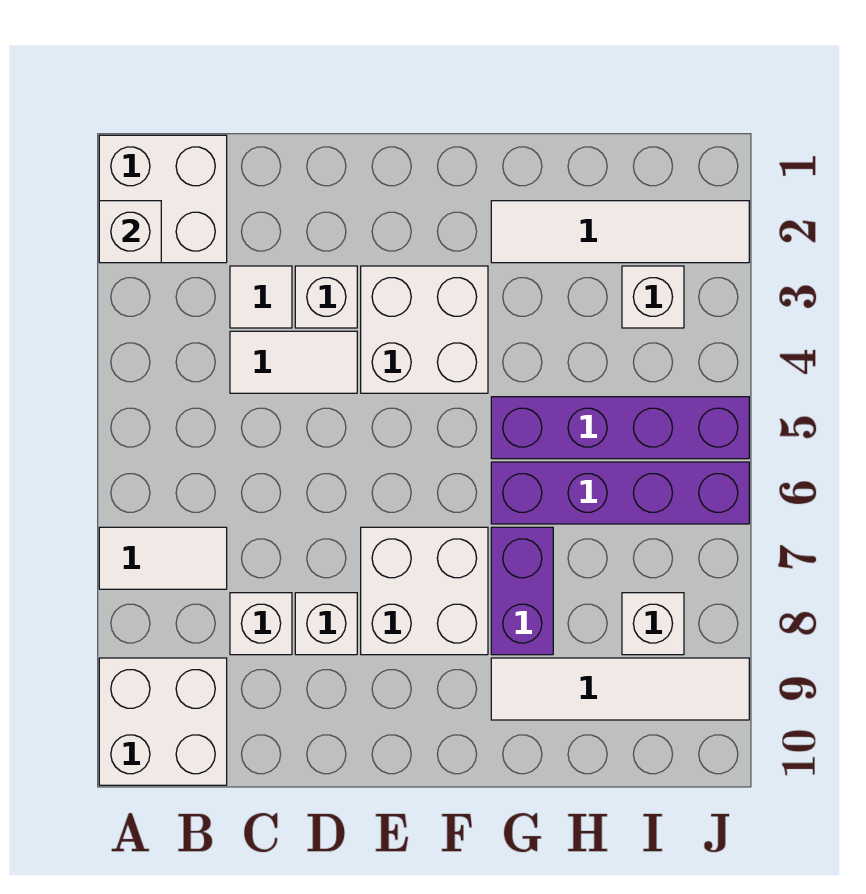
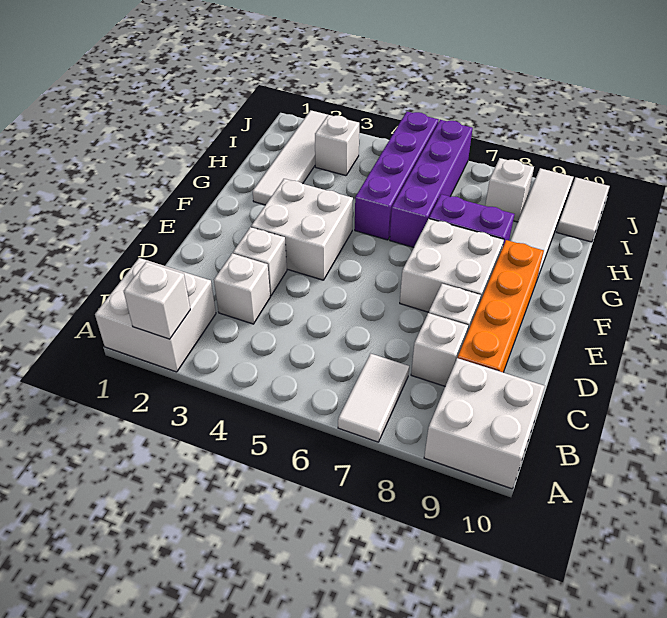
white 1x1 tile [230,266,292,328] -> white 1x1 brick [214,253,270,324]
white 1x2 tile [230,331,357,393] -> white 1x2 tile moved to [557,178,610,242]
none -> orange 1x4 brick [458,240,544,372]

